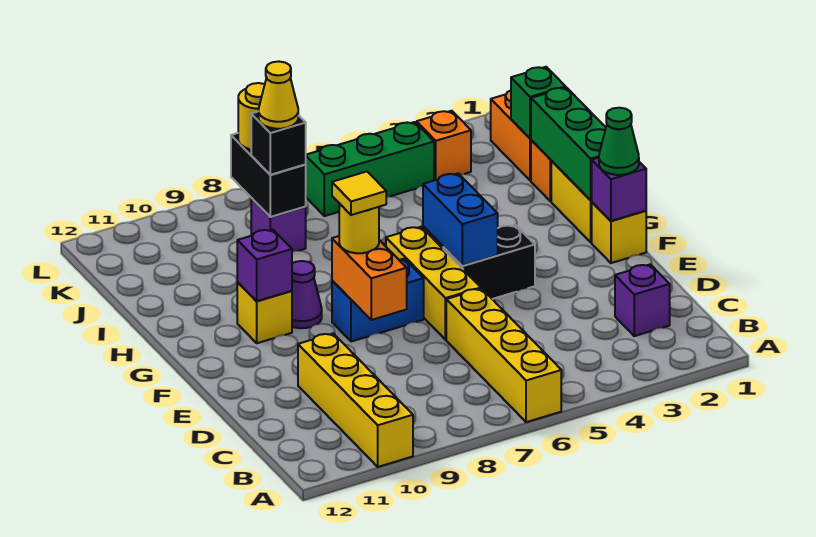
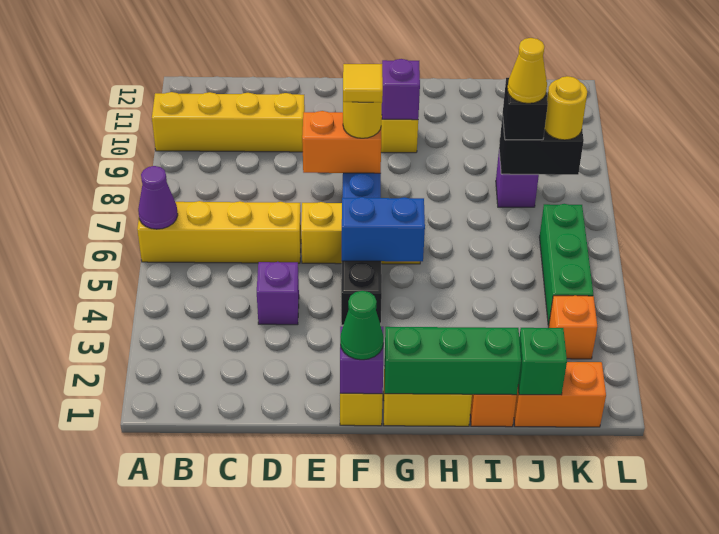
purple 1x1 brick [615,264,670,336] -> purple 1x1 brick moved to [257,262,299,325]
purple 1x1 cone [292,261,322,328] -> purple 1x1 cone moved to [138,166,178,229]

